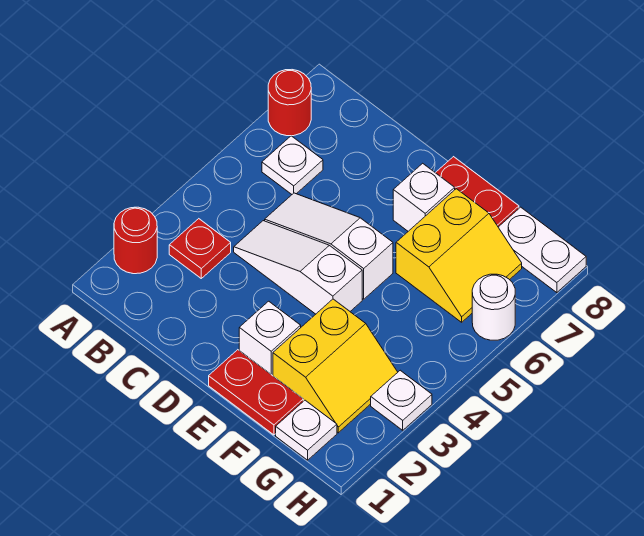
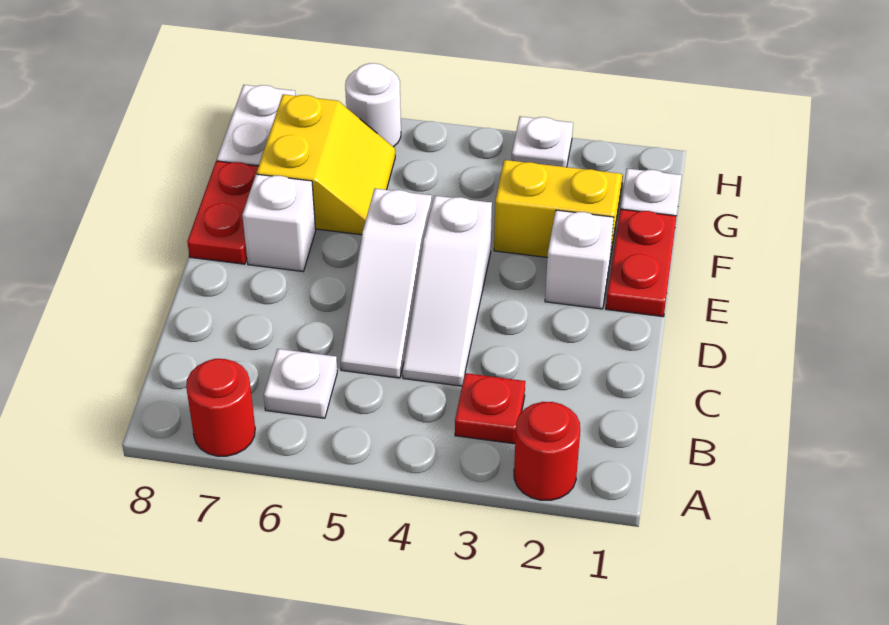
yellow 2x2 slope [396,189,522,322] -> yellow 2x2 slope turned to [257,94,395,235]

